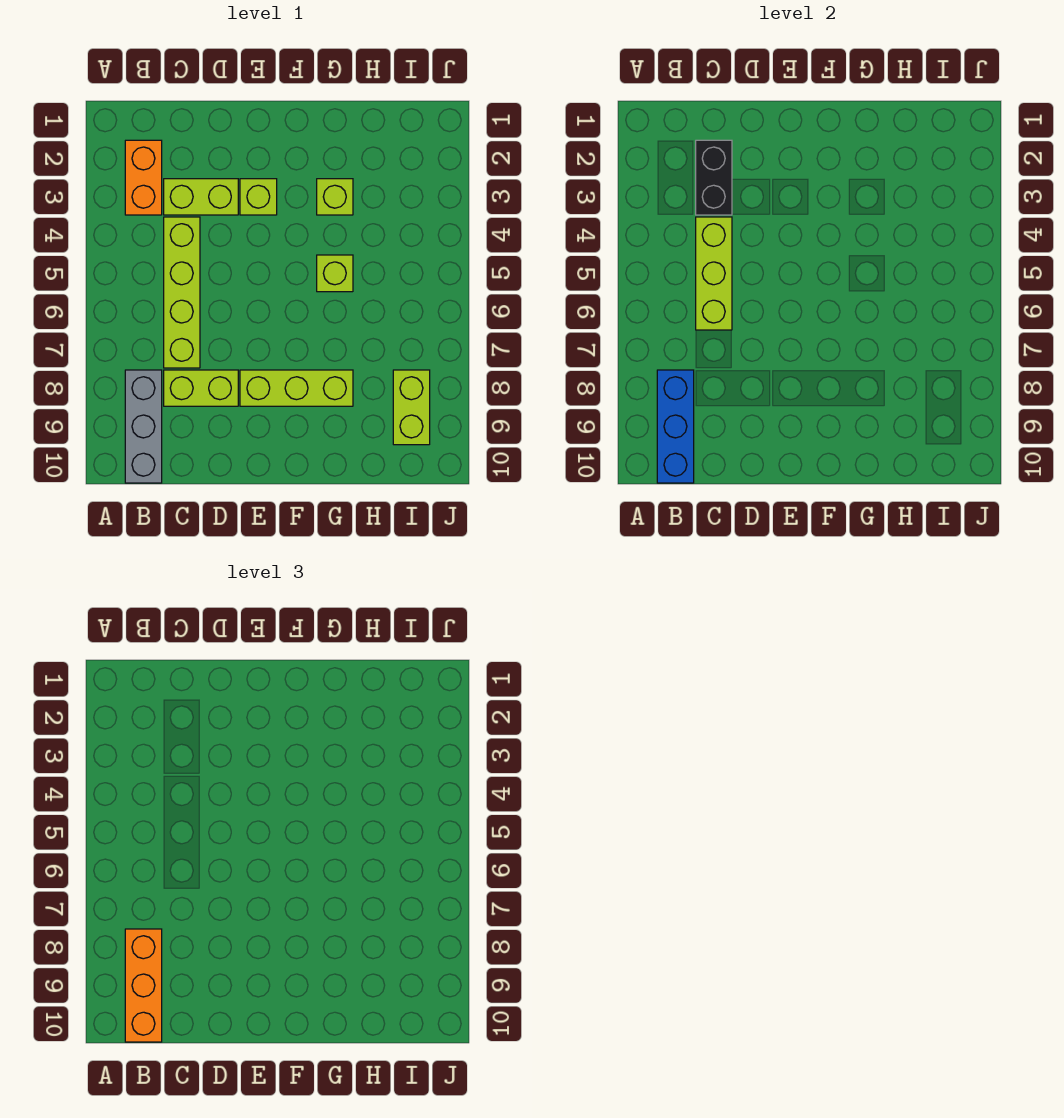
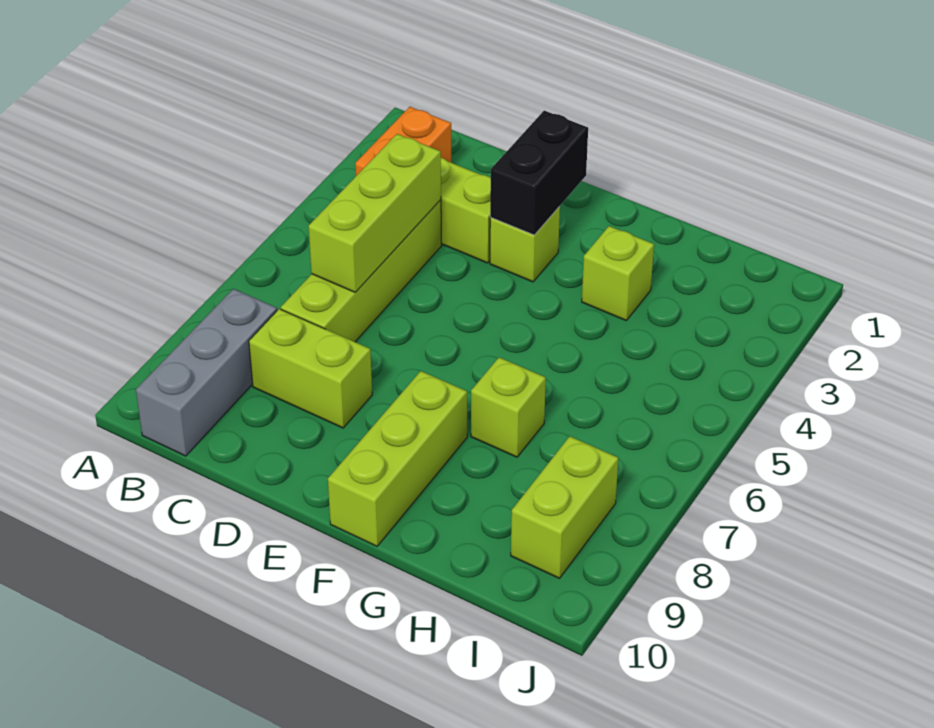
blue 1x3 brick [657,370,694,483] -> none
orange 1x3 brick [125,929,162,1042] -> none
black 1x2 brick [696,140,732,215] -> black 1x2 brick moved to [490,111,588,235]
lime 1x3 brick [240,370,353,406] -> lime 1x3 brick turned to [328,371,467,546]
lime 1x1 brick [317,255,353,292] -> lime 1x1 brick moved to [471,357,546,457]

